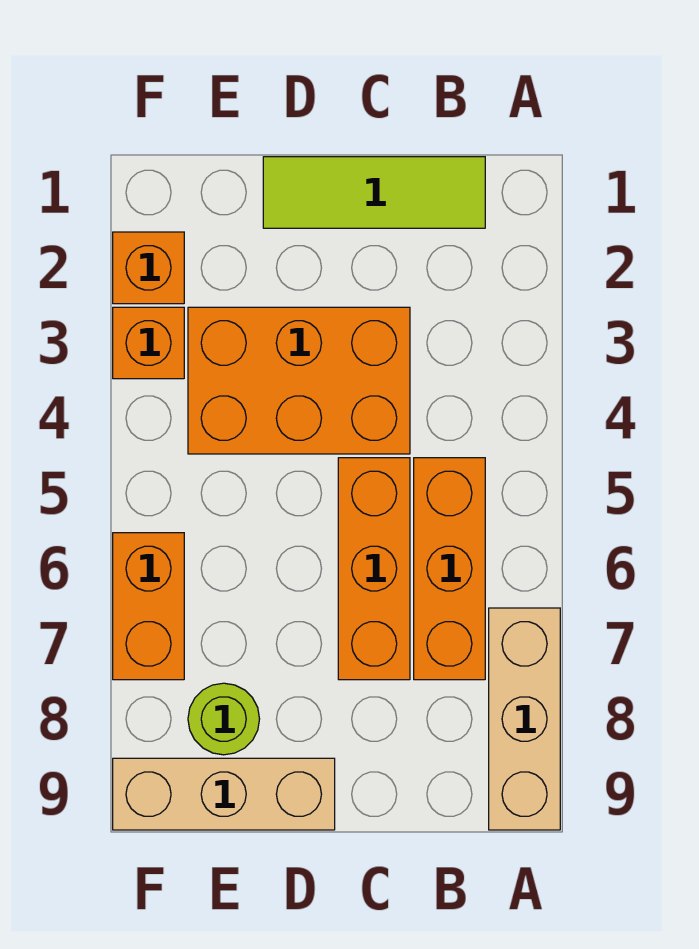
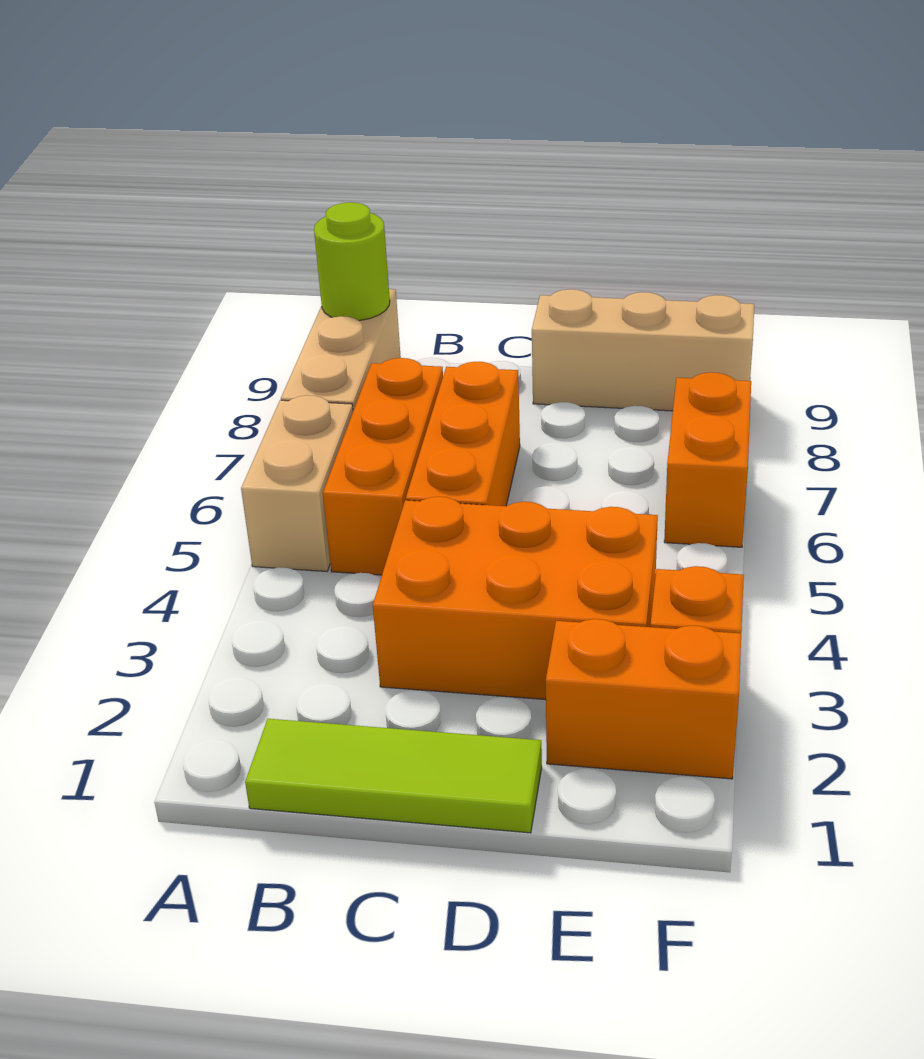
none -> tan 1x2 brick [241,395,353,572]
lime 1x1 round brick [188,683,259,755] -> lime 1x1 round brick moved to [314,202,390,321]
orange 1x1 brick [113,232,184,304] -> orange 1x2 brick [546,619,741,779]

